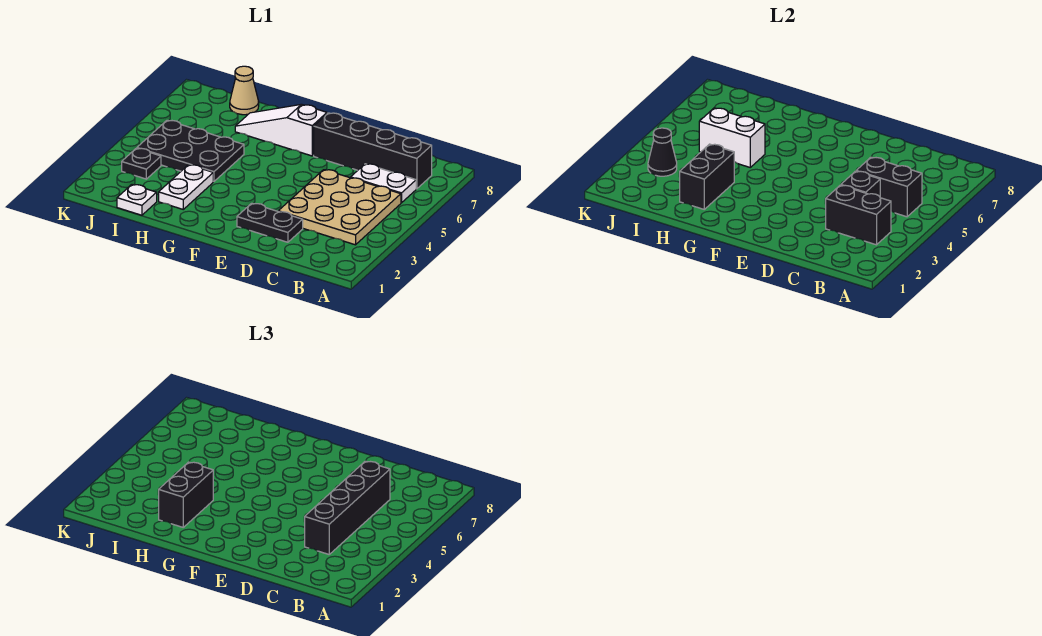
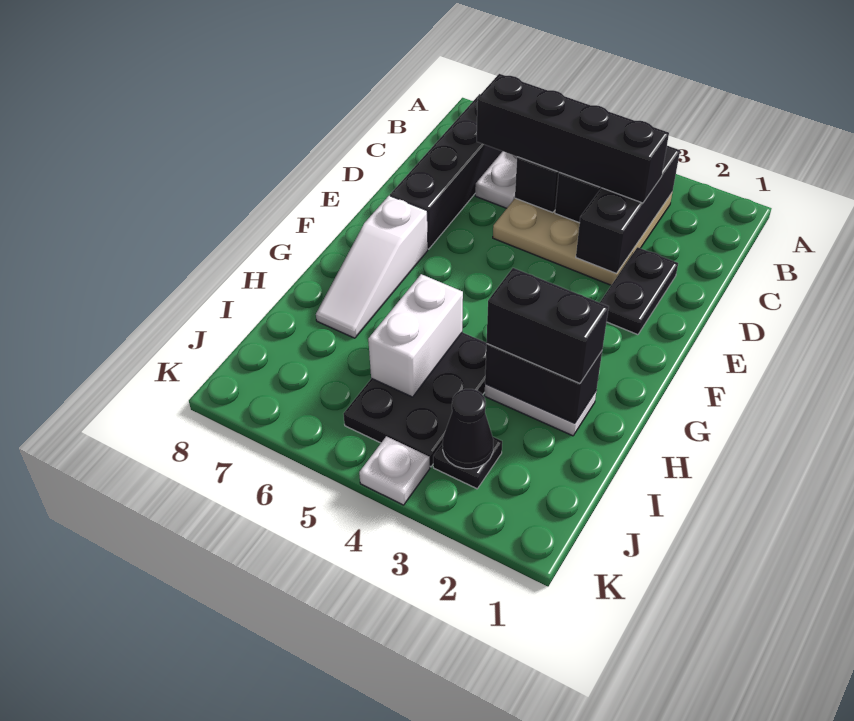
black 1x2 brick [826,185,891,245] -> black 1x3 brick [576,146,680,273]
white 1x1 plate [117,185,157,215] -> white 1x1 plate moved to [359,436,430,505]
tan 1x1 cone [230,66,259,115] -> none

